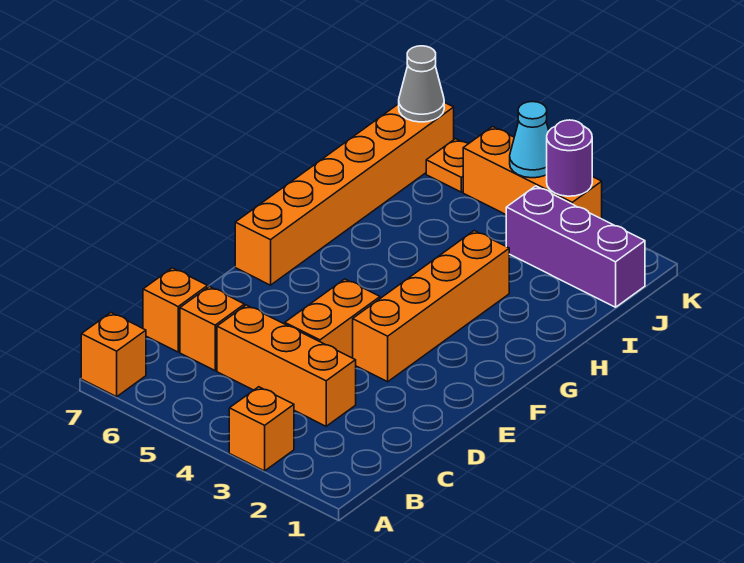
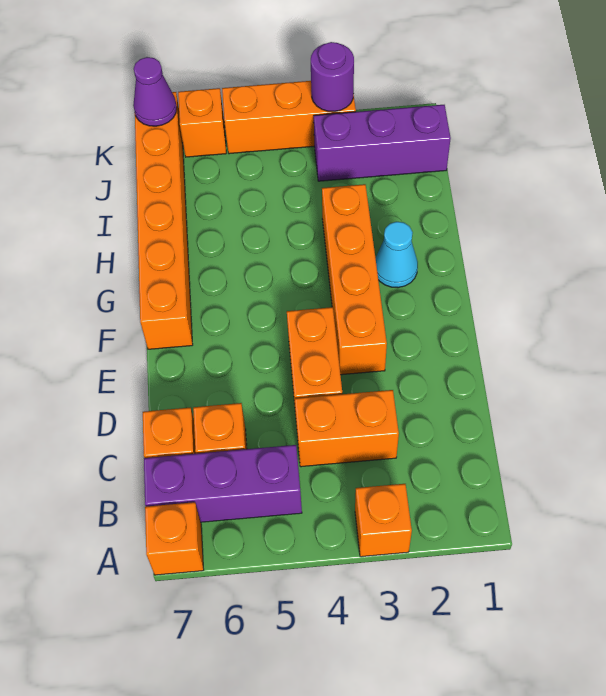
none -> purple 1x3 brick [144,445,302,522]
orange 1x3 brick [217,305,356,426] -> orange 1x2 brick [295,390,399,467]
cyan 1x1 cone [510,102,549,178] -> cyan 1x1 cone moved to [376,222,418,288]
orange 1x1 plate [426,139,468,192] -> orange 1x1 brick [178,88,226,157]
grey 1x1 cone [399,46,444,122] -> purple 1x1 cone [133,57,177,126]

